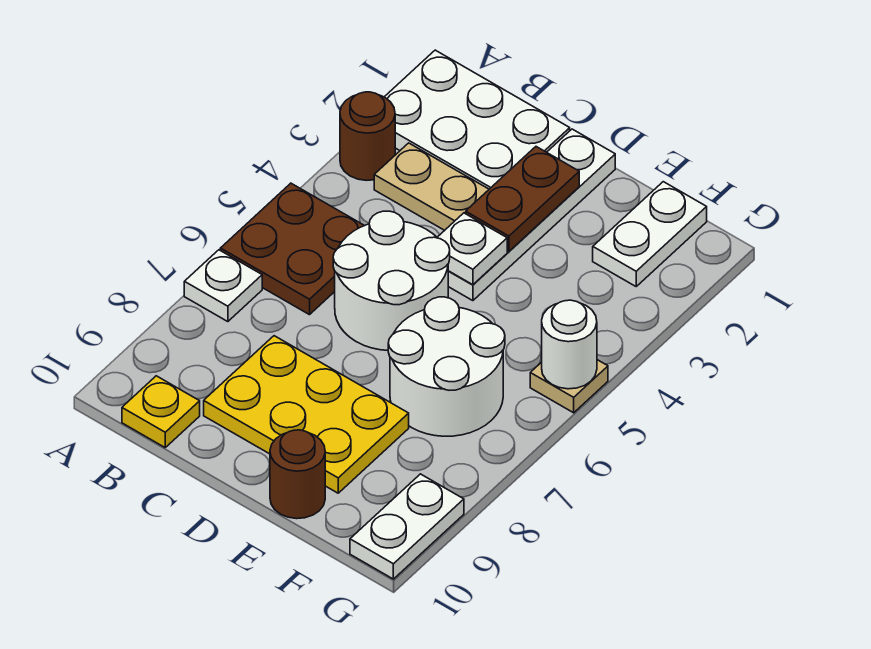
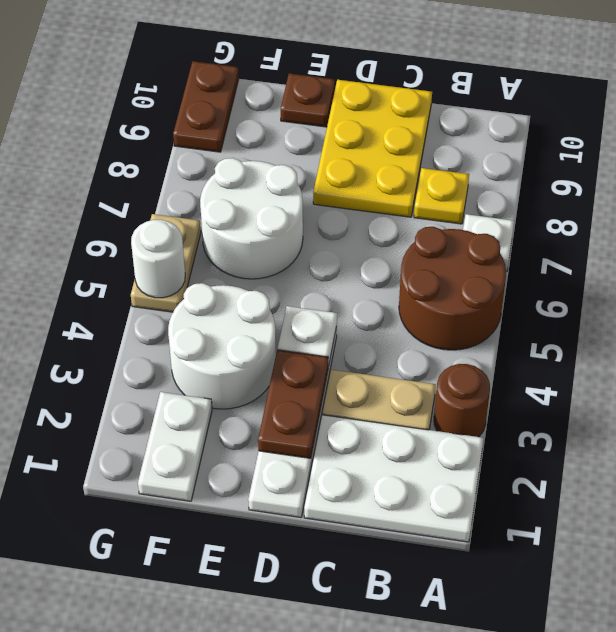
brown 2x2 plate [220,183,364,315] -> brown 2x2 round brick [399,227,506,350]
yellow 1x1 plate [122,376,200,447] -> yellow 1x1 plate moved to [414,168,469,224]
white 2x2 round brick [333,211,450,350] -> white 2x2 round brick moved to [168,283,276,409]
yellow 2x3 plate [204,336,409,493] -> yellow 2x3 plate turned to [313,80,432,217]
brown 1x1 round brick [270,430,325,519] -> brown 1x1 plate [281,74,335,127]
tan 1x1 plate [530,360,608,413] -> tan 1x2 plate [131,214,201,312]
white 1x2 plate [350,474,464,579] -> brown 1x2 plate [173,61,239,152]

